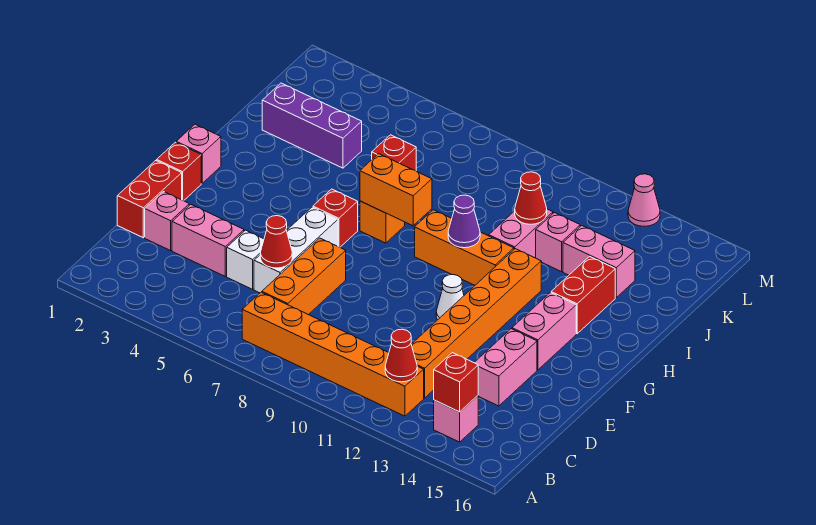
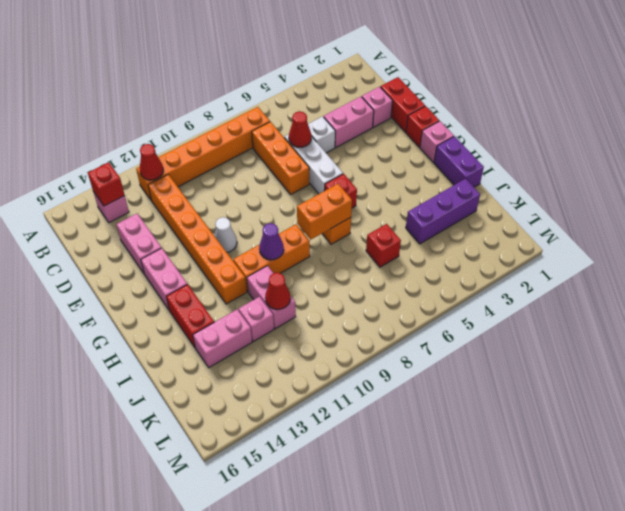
none -> purple 1x2 brick [434,136,484,187]
pink 1x1 cone [628,174,660,226] -> none

